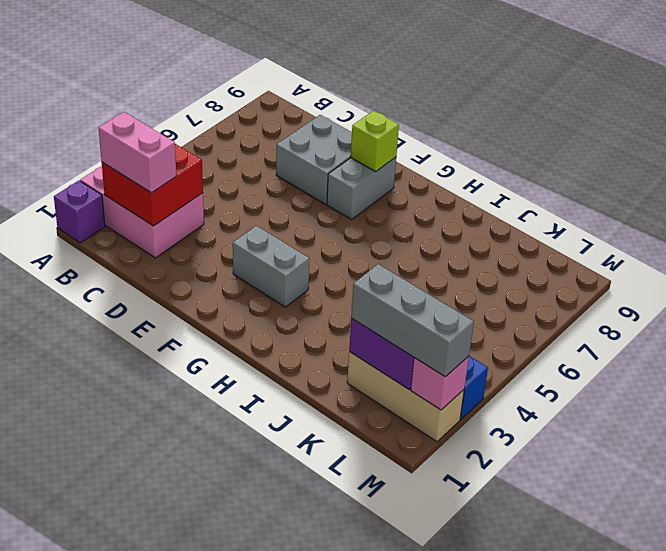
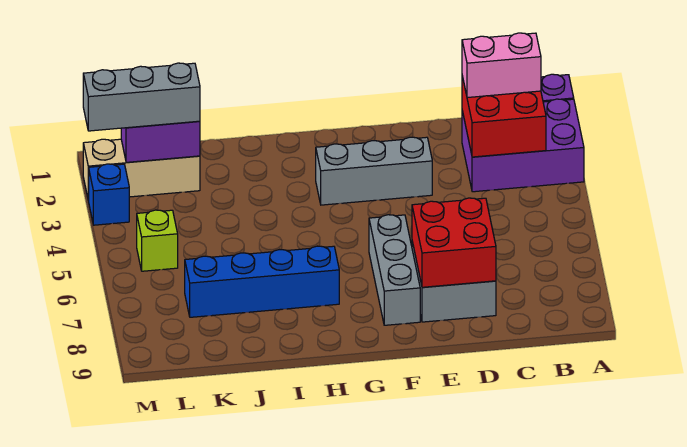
pink 2x3 brick [80,166,204,258] -> purple 2x3 brick [462,99,584,192]
none -> red 2x2 brick [412,198,496,287]
grey 1x2 brick [233,226,310,307] -> grey 1x3 brick [316,137,432,205]
grey 1x2 brick [327,157,396,219] -> grey 1x3 brick [369,215,420,325]
lime 1x1 brick [351,111,399,171] -> lime 1x1 brick moved to [137,210,178,271]
none -> blue 1x4 brick [185,246,339,317]
pink 1x1 brick [411,356,469,410] -> none

